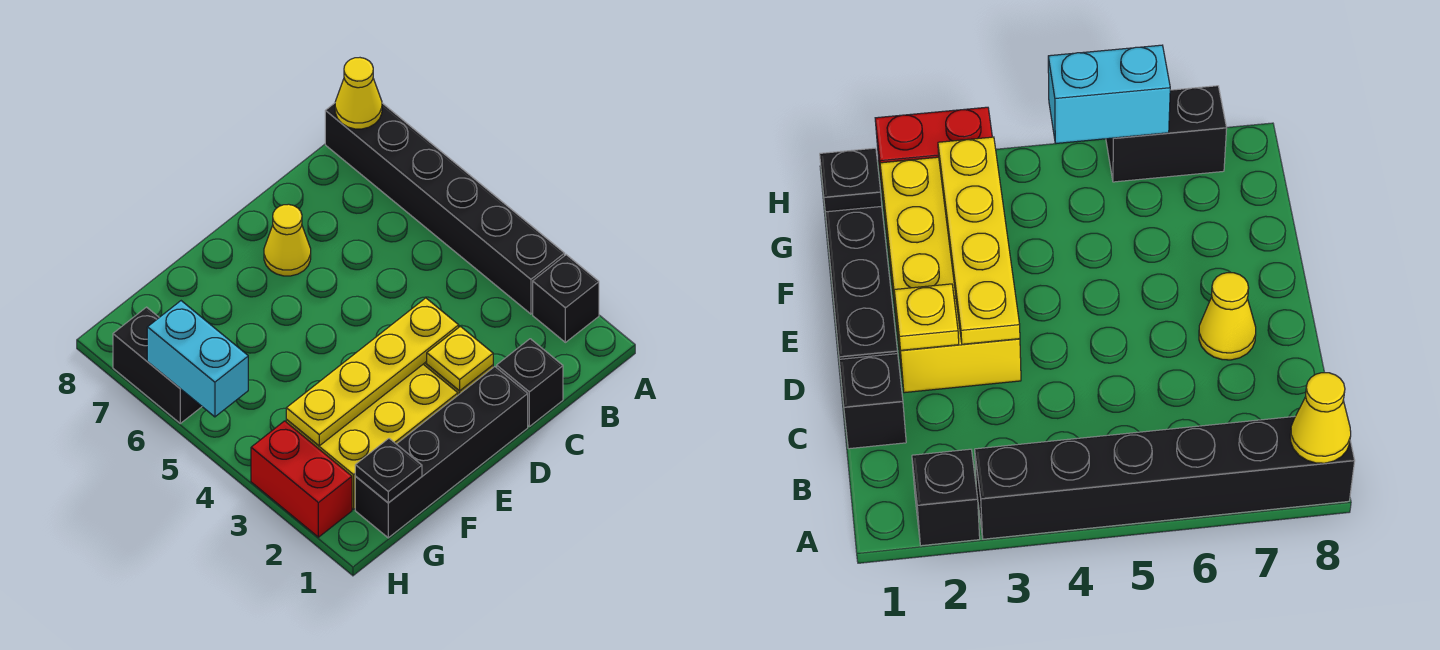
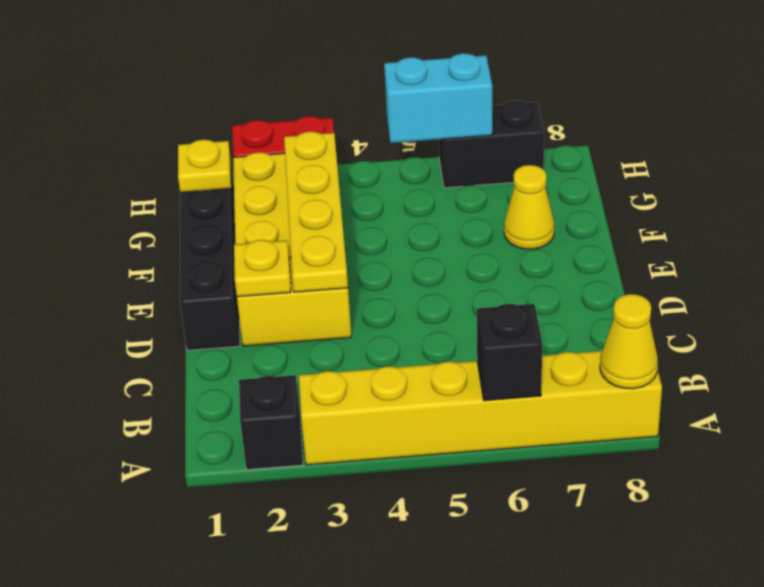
black 1x6 brick [325,103,565,314] -> yellow 1x6 brick [299,351,662,465]
black 1x1 brick [497,339,563,427] -> black 1x1 brick moved to [477,304,542,401]
yellow 1x1 cone [264,204,311,276] -> yellow 1x1 cone moved to [504,165,554,249]
black 1x1 plate [355,439,422,503] -> yellow 1x1 plate [178,140,231,193]

